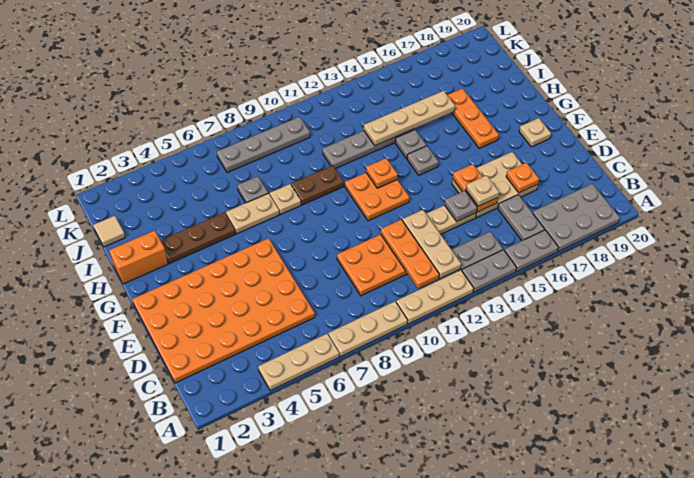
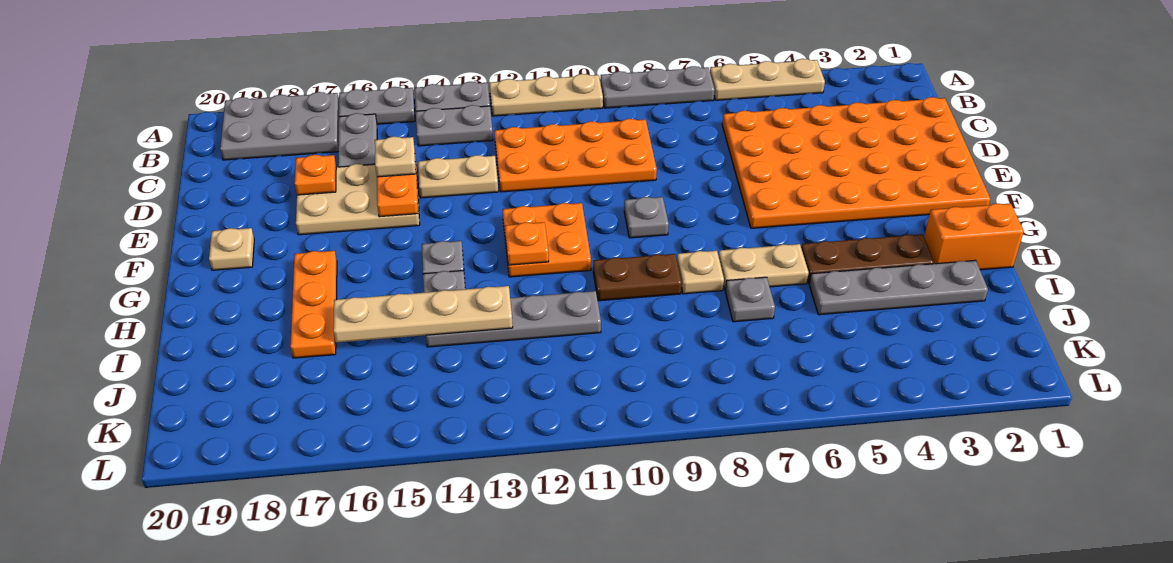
tan 1x3 plate [328,301,408,357] -> grey 1x3 plate [600,66,715,108]
orange 1x3 plate [381,220,439,289] -> none
tan 1x3 plate [402,210,461,278] -> none
grey 1x1 plate [444,191,477,221] -> grey 1x1 plate moved to [624,197,669,238]
tan 1x1 tile [93,216,125,247] -> none
grey 1x4 plate [217,117,310,173] -> grey 1x4 plate moved to [809,260,988,315]

